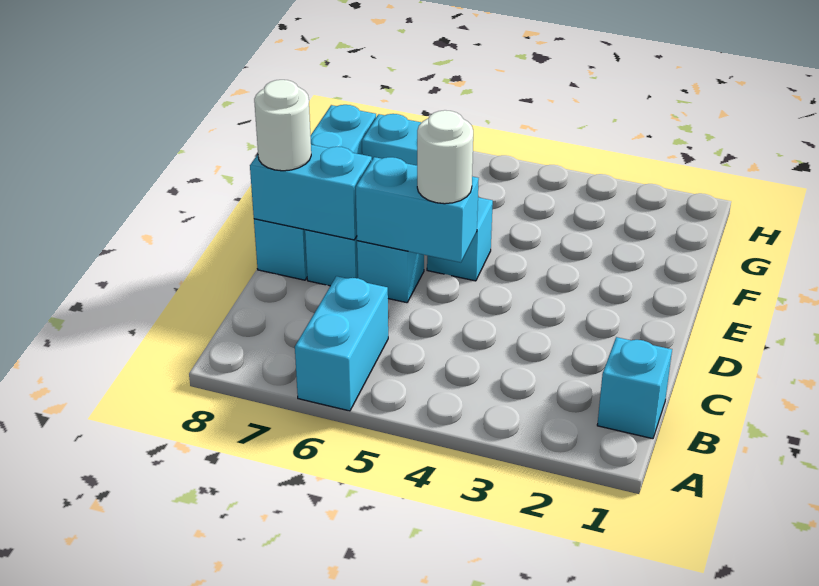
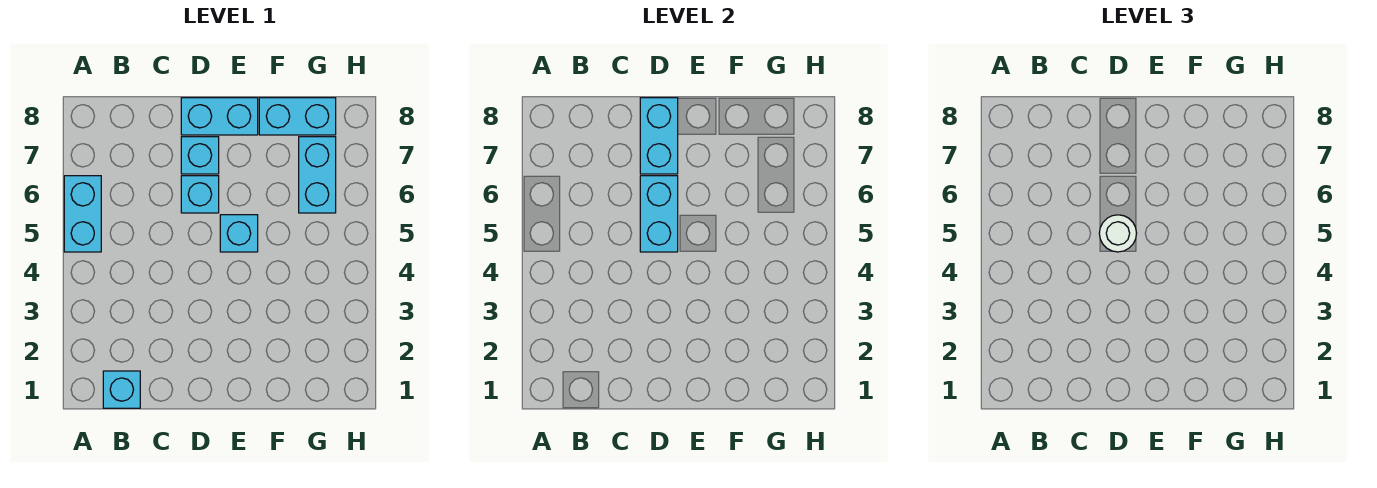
cyan 1x2 brick [295,276,388,411] -> cyan 1x2 brick turned to [64,176,101,252]
white 1x1 round brick [254,80,311,171] -> none

